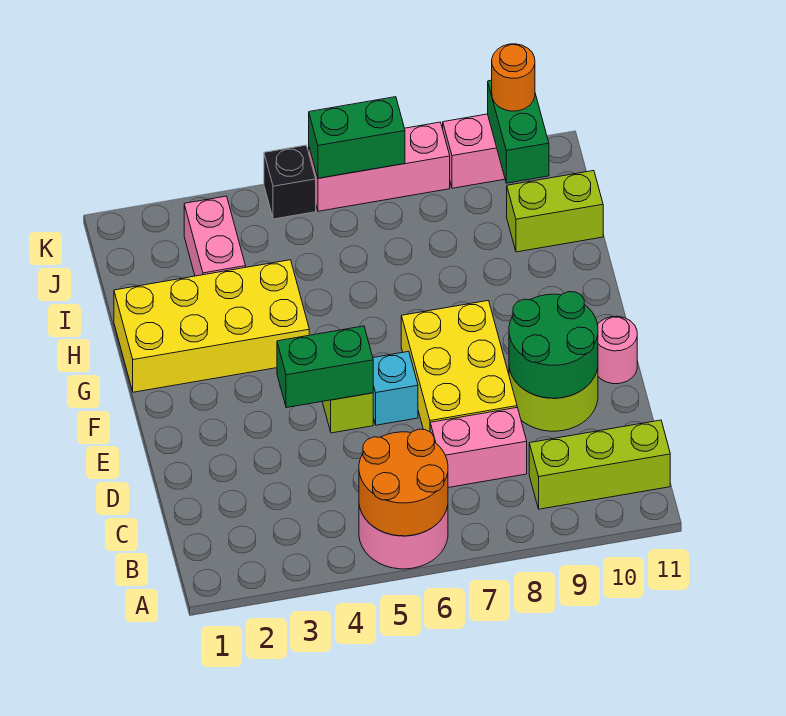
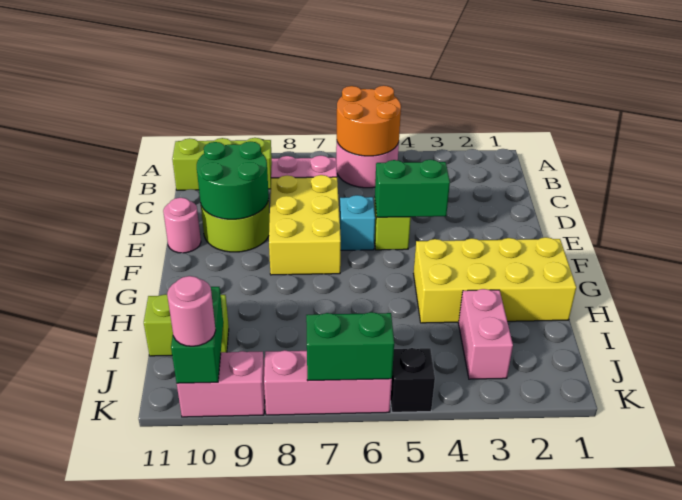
orange 1x1 round brick [492,44,535,111] -> pink 1x1 round brick [167,276,216,346]

